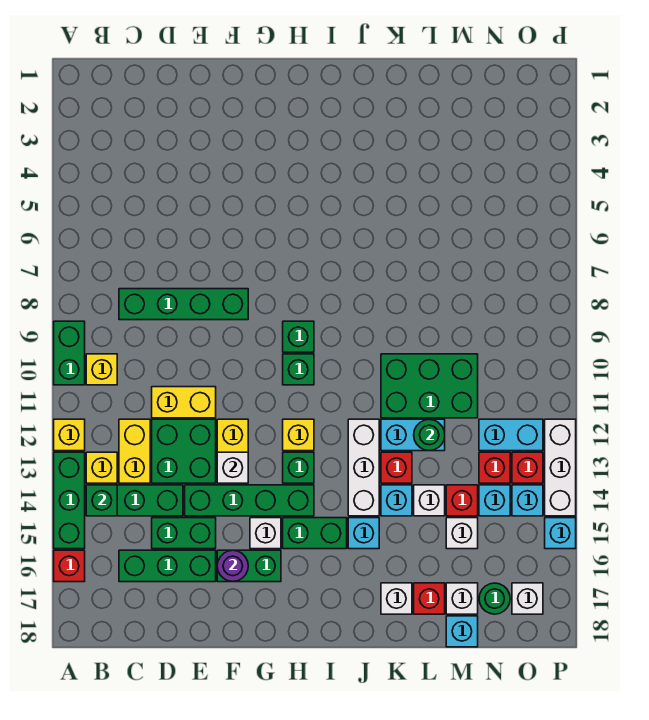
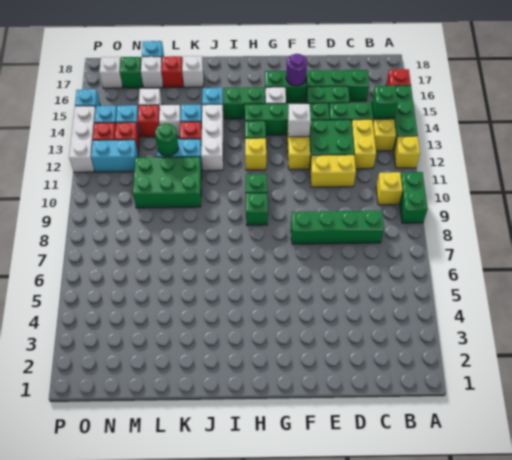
green 1x1 round brick [479,583,510,614] -> green 1x1 brick [120,57,143,88]

